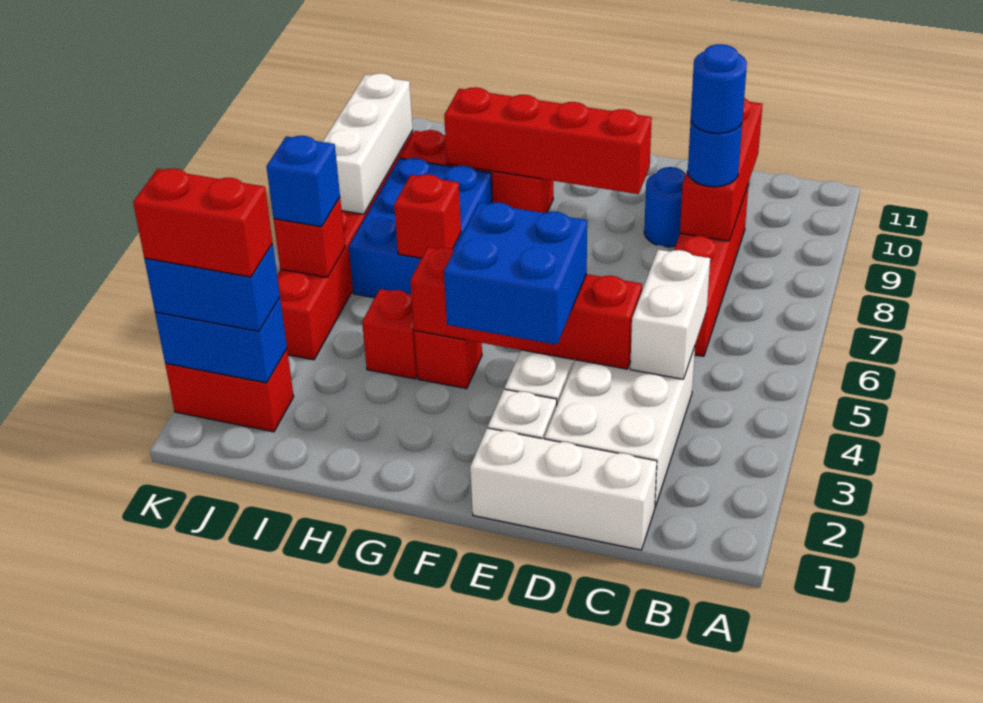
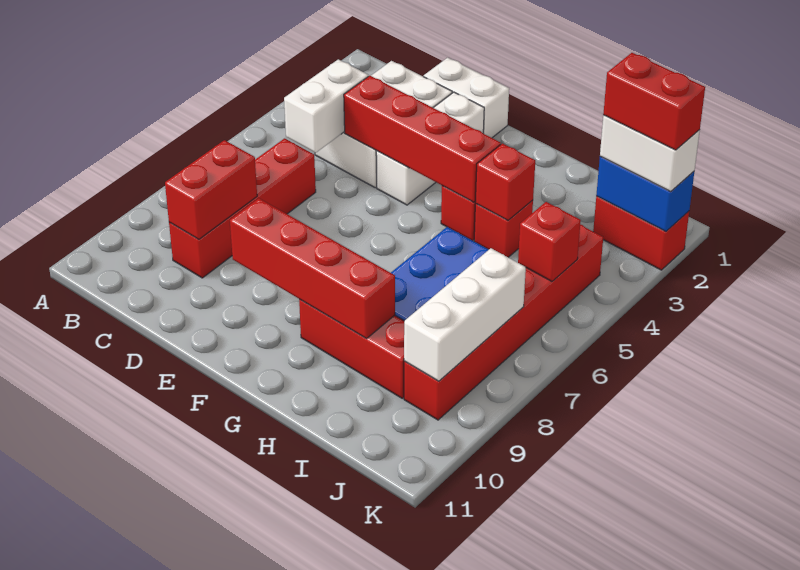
white 1x3 brick [470,428,657,550] -> white 1x2 brick [424,58,509,138]
red 1x3 brick [680,98,763,241] -> red 1x2 brick [165,140,257,239]
blue 1x1 round brick [688,122,742,187] -> none
blue 1x1 round brick [691,44,747,134] -> none
blue 1x1 round brick [644,167,686,247] -> none
blue 2x2 brick [444,202,587,345] -> none
red 1x1 brick [394,174,461,258] -> red 1x1 brick moved to [475,143,535,220]
blue 1x2 brick [144,244,280,331] -> white 1x2 brick [600,115,700,192]
blue 1x1 brick [266,136,340,227] -> none

